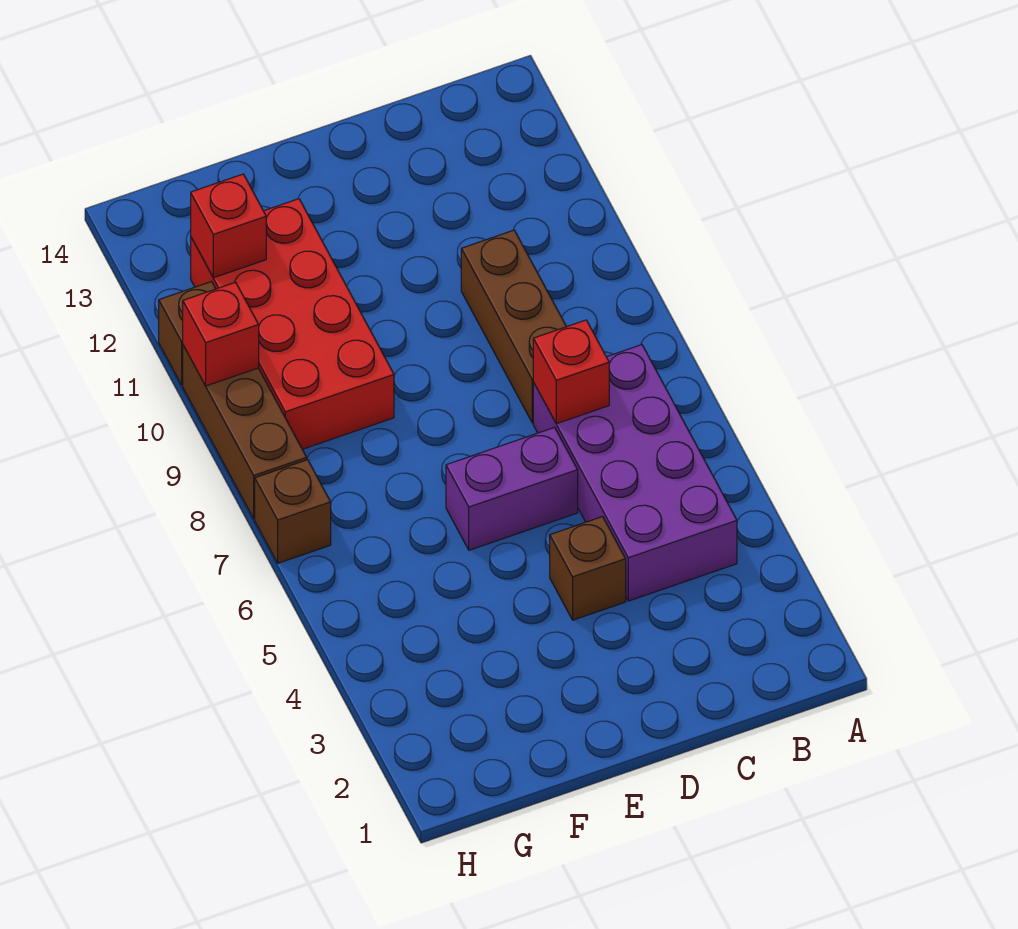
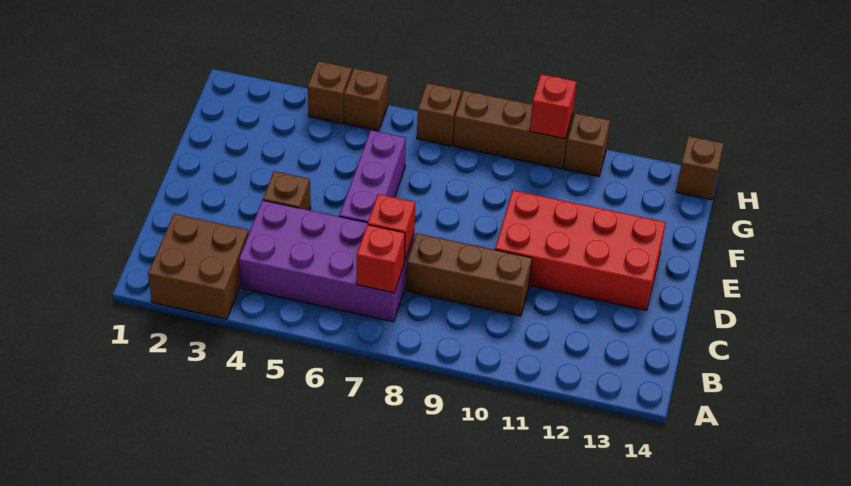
none -> brown 2x2 brick [148,214,249,319]
purple 1x2 brick [446,428,578,550] -> purple 1x3 brick [339,130,406,223]
red 2x4 brick [191,199,394,449] -> red 2x4 brick moved to [495,190,666,311]
red 1x1 brick [191,174,266,278] -> red 1x1 brick moved to [357,225,405,293]
none -> brown 1x1 brick [307,61,352,123]
none -> brown 1x1 brick [344,68,388,131]
none -> brown 1x1 brick [676,136,724,200]

